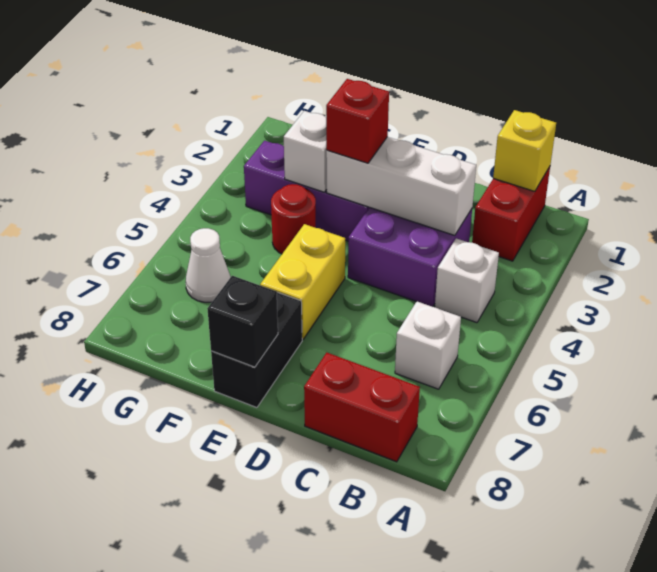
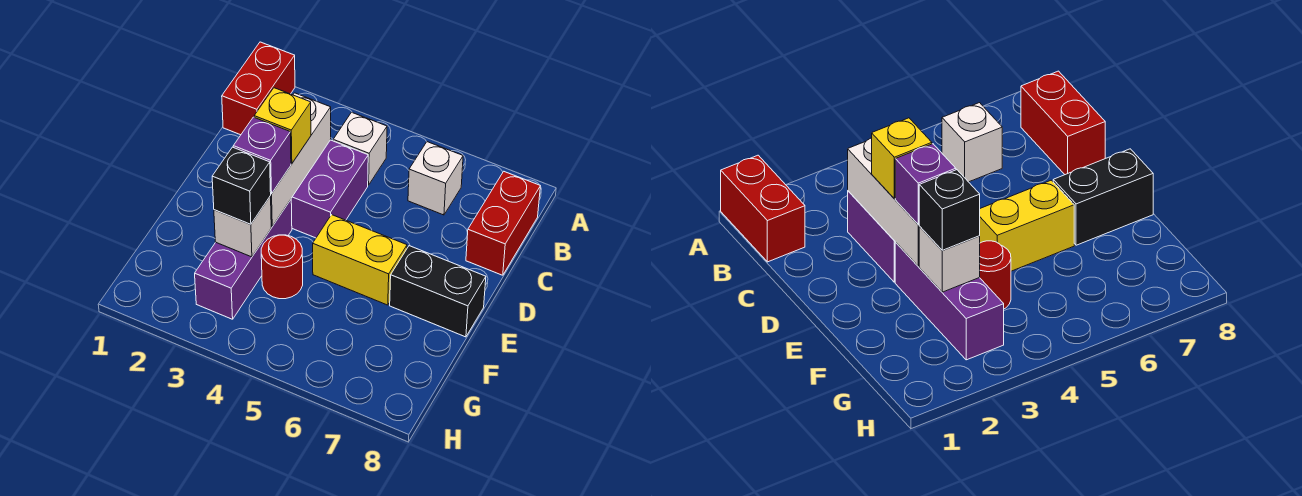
red 1x2 brick [472,167,550,261] -> red 1x2 brick turned to [222,42,295,135]
yellow 1x1 brick [493,110,556,191] -> yellow 1x1 brick moved to [254,88,311,164]
red 1x1 brick [326,79,389,163] -> purple 1x1 brick [233,117,291,194]
black 1x1 brick [207,276,278,367] -> black 1x1 brick moved to [212,147,271,224]
white 1x1 cone [186,228,231,302] -> none

